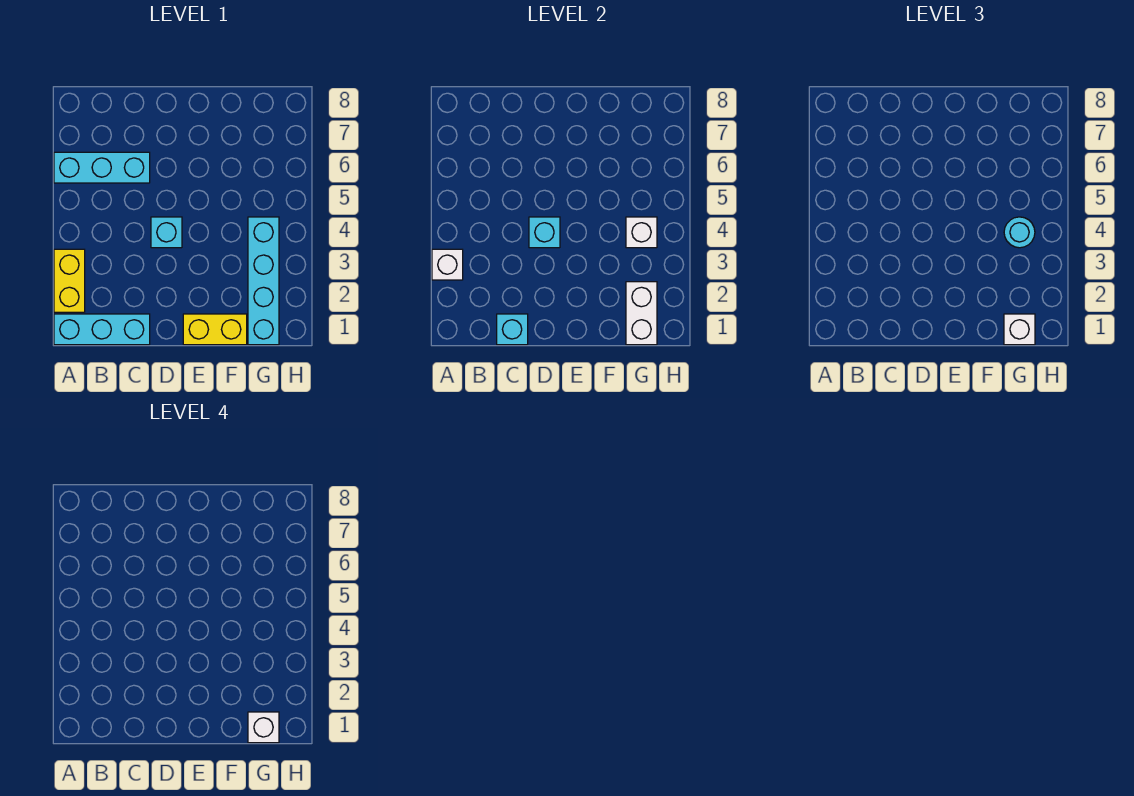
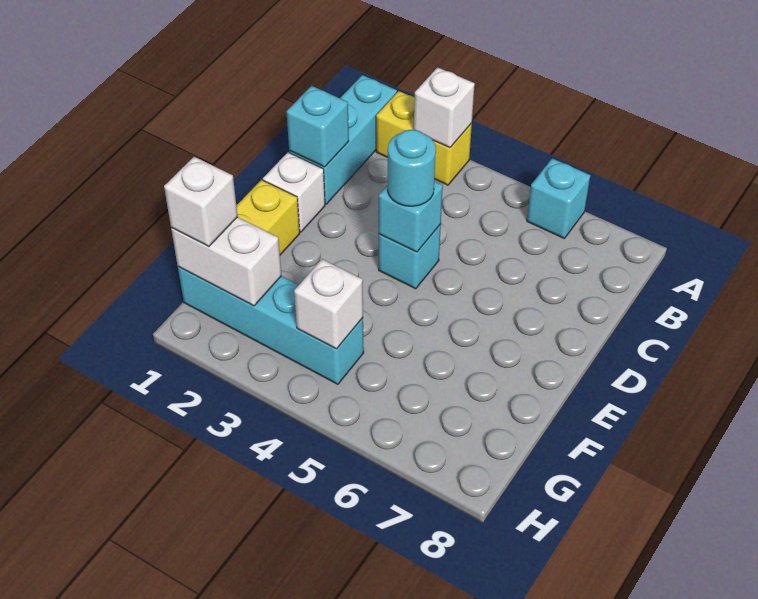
cyan 1x3 brick [54,152,150,183] -> cyan 1x1 brick [527,158,590,238]
white 1x1 brick [248,712,279,743] -> white 1x1 brick moved to [263,152,325,232]
cyan 1x1 round brick [1004,217,1035,248] -> cyan 1x1 round brick moved to [388,130,436,206]

